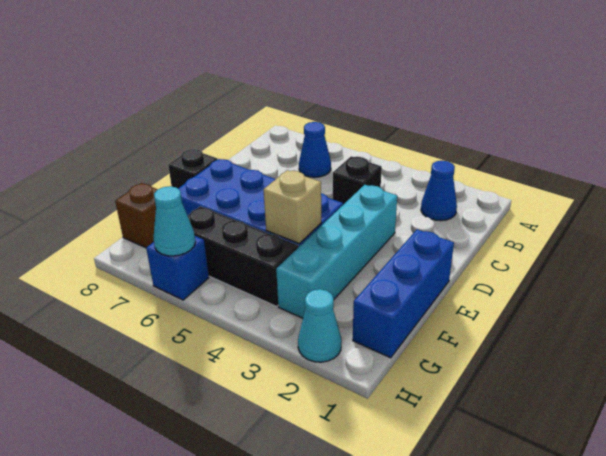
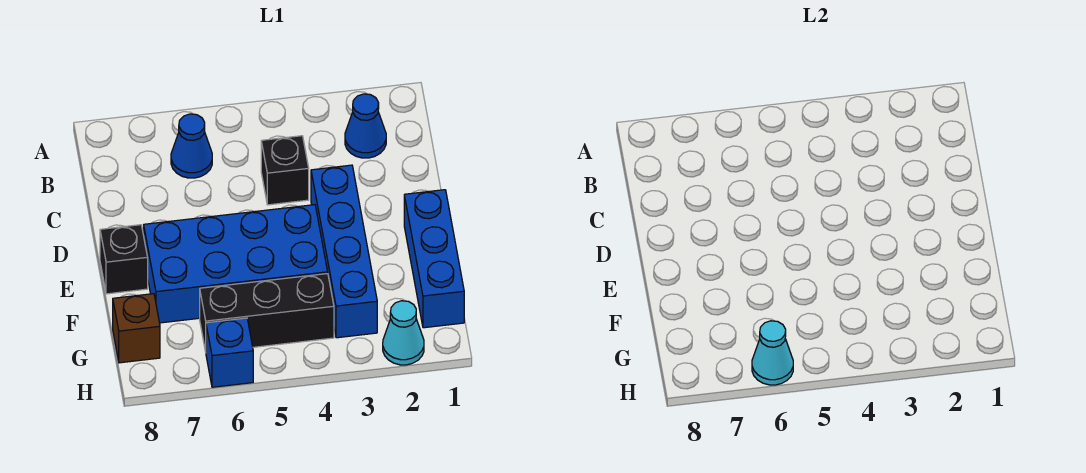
cyan 1x4 brick [276,185,397,318] -> blue 1x4 brick [311,165,377,338]
tan 1x1 brick [264,170,321,244] -> none

